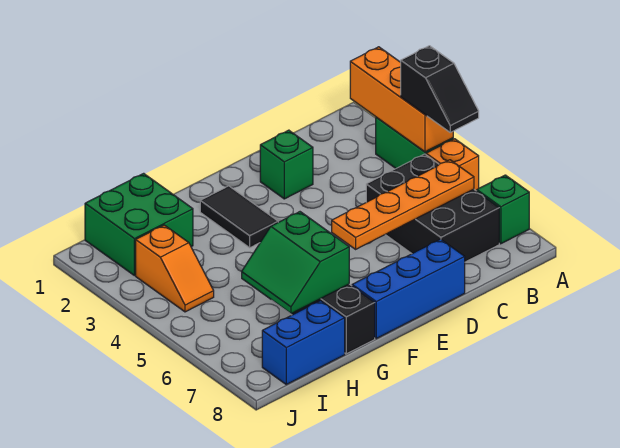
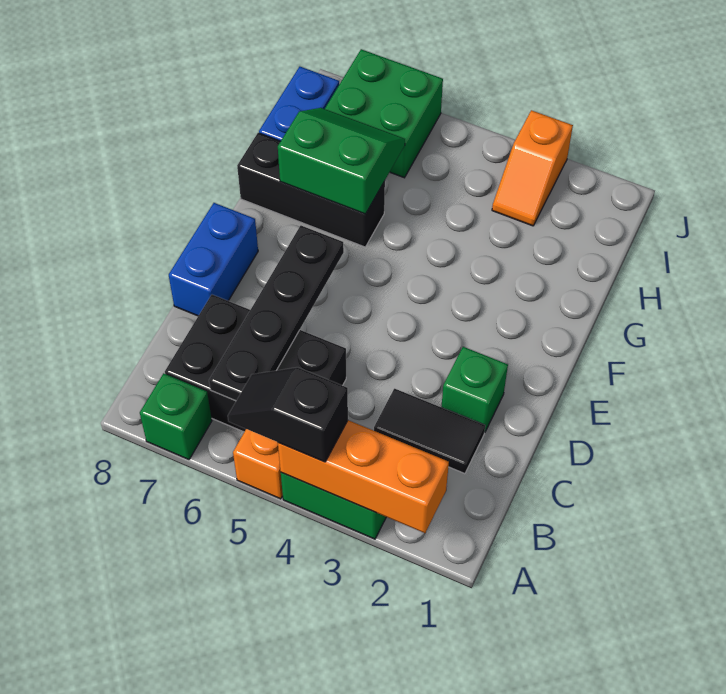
orange 1x4 plate [332,160,474,249] -> black 1x4 plate [209,226,344,401]
blue 1x3 brick [352,239,465,338] -> blue 1x2 brick [169,203,258,316]
black 1x2 tile [200,186,278,248] -> black 1x2 tile moved to [374,389,485,474]
green 2x2 brick [85,173,193,276] -> green 2x2 brick moved to [325,49,443,178]
orange 1x2 slope [136,225,214,312] -> orange 1x2 slope turned to [492,110,573,226]

